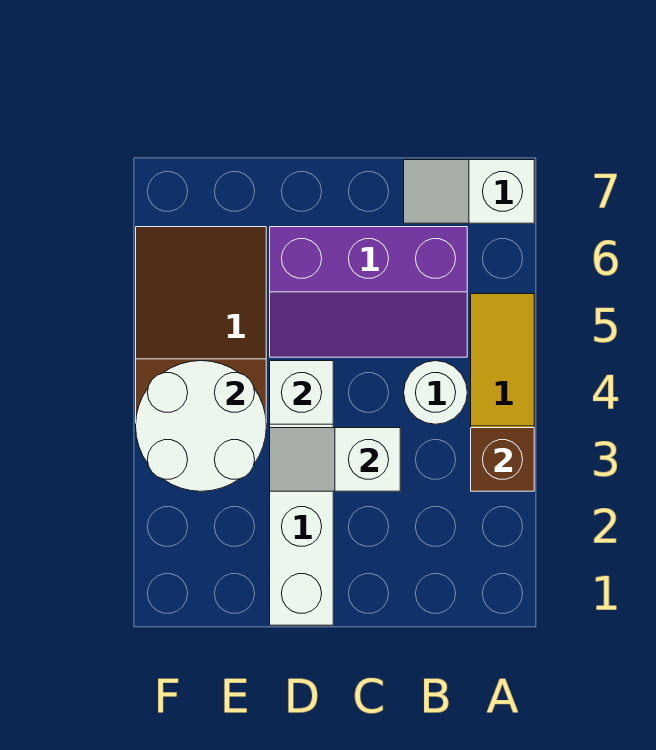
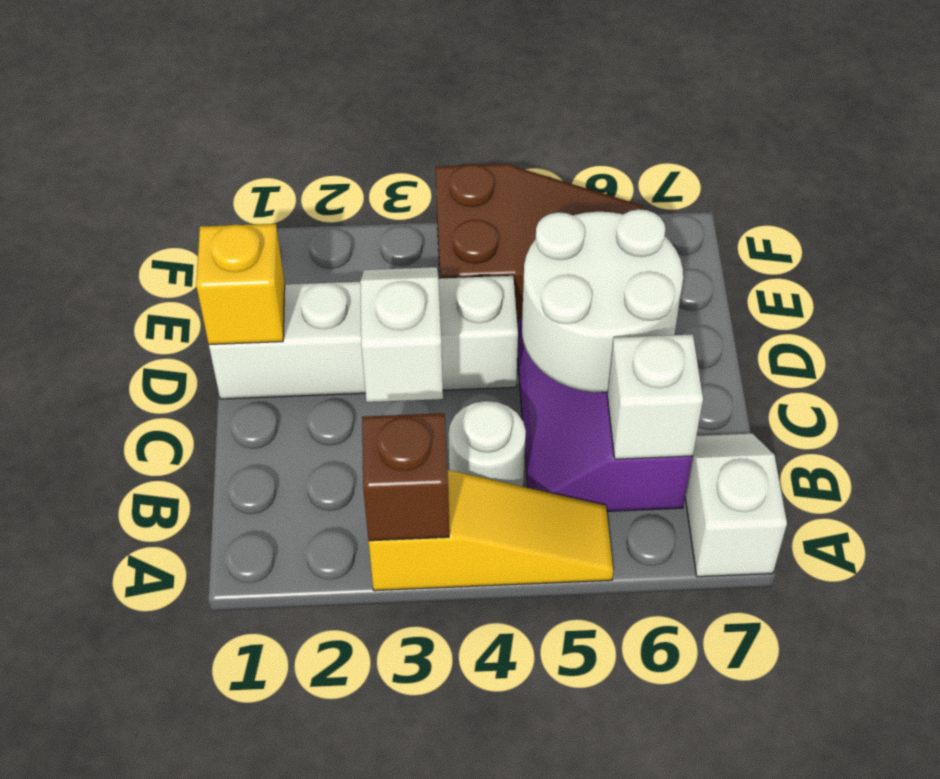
none -> yellow 1x1 brick [196,224,285,344]
white 1x1 brick [270,361,333,424] -> white 1x1 brick moved to [607,334,703,459]
white 2x2 round brick [136,361,266,491] -> white 2x2 round brick moved to [522,209,683,393]

